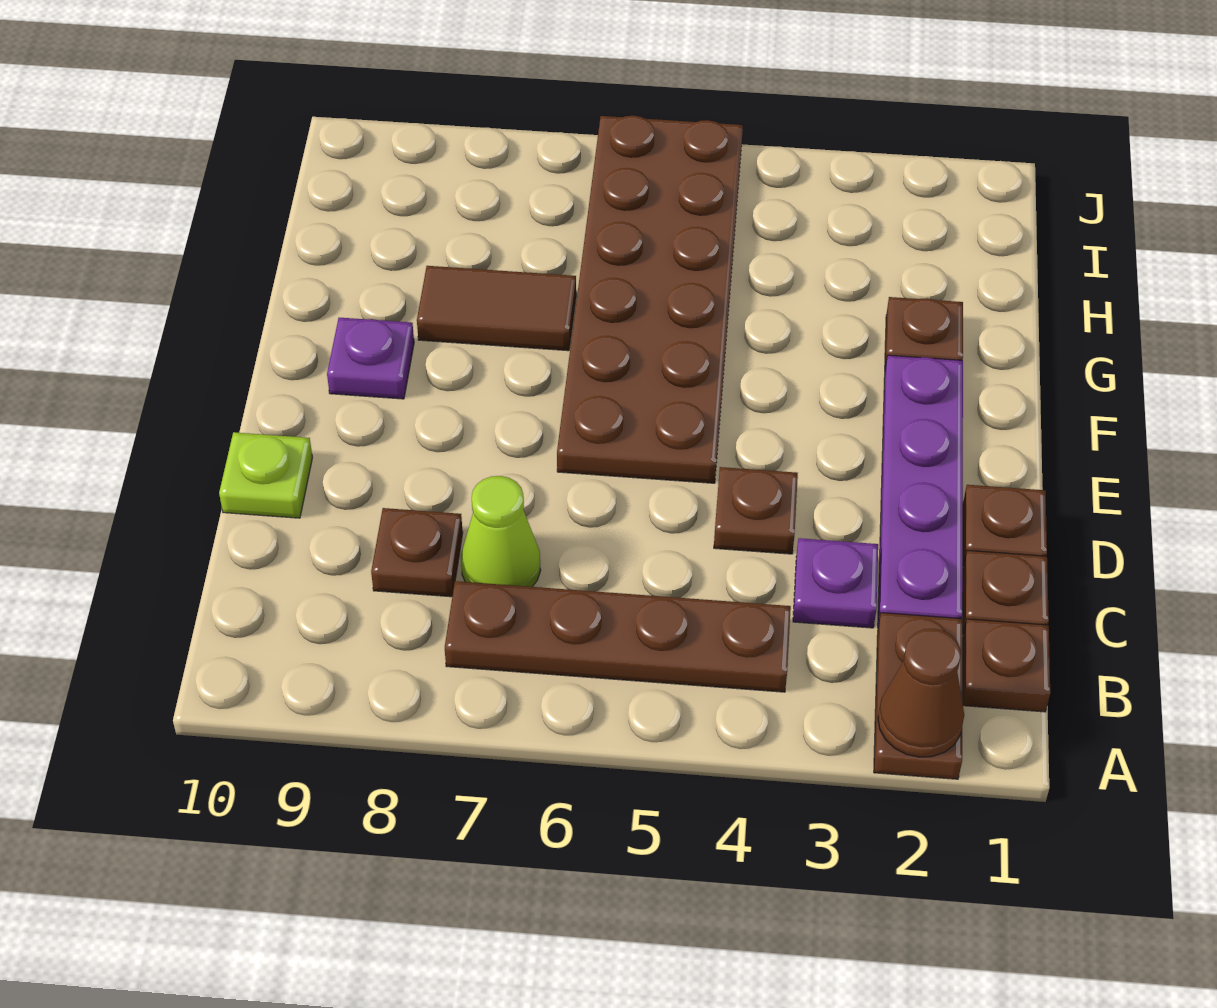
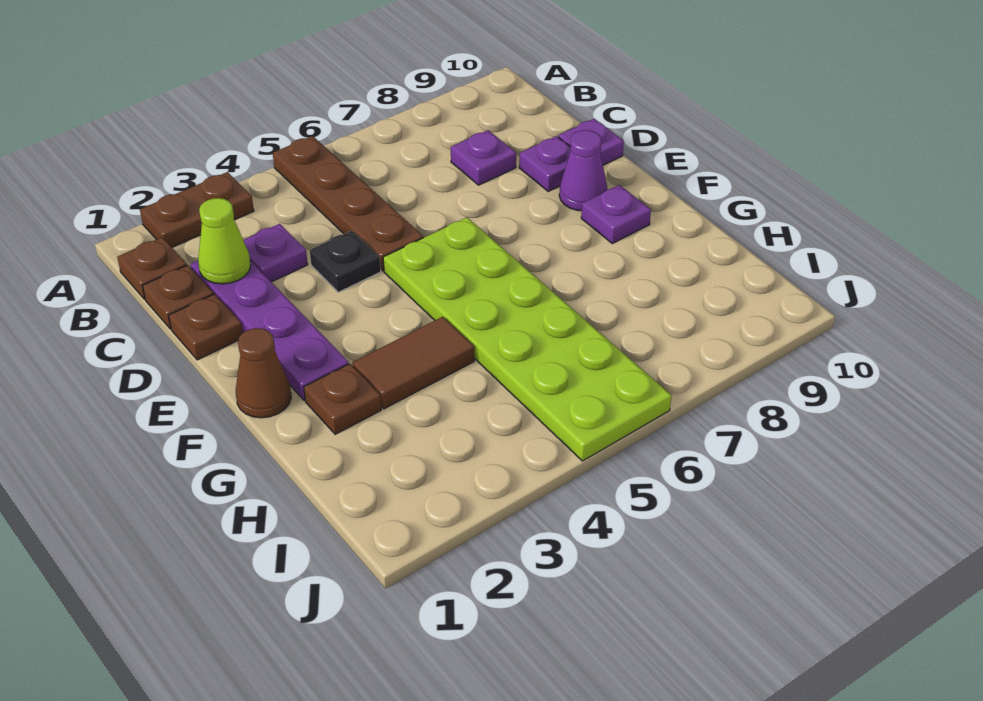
brown 1x2 plate [874,613,962,779] -> brown 1x2 plate turned to [140,172,254,247]
brown 1x1 cone [878,629,964,757] -> brown 1x1 cone moved to [236,328,291,418]
brown 1x4 plate [445,581,791,692] -> brown 1x4 plate turned to [273,136,423,271]
lime 1x1 cone [461,476,541,587] -> lime 1x1 cone moved to [198,198,251,284]
brown 1x1 plate [371,508,463,597] -> purple 1x1 plate [451,130,516,185]
brown 1x1 plate [714,467,798,554] -> black 1x1 plate [310,231,381,292]
none -> purple 1x1 plate [519,136,571,191]
lime 1x1 plate [219,432,312,518] -> purple 1x1 plate [558,119,624,165]
brown 2x6 plate [557,116,743,483] -> lime 2x6 plate [383,217,672,461]
none -> purple 1x1 cone [559,130,607,211]
brown 1x2 tile [417,266,576,351] -> brown 1x2 tile moved to [352,317,474,409]

